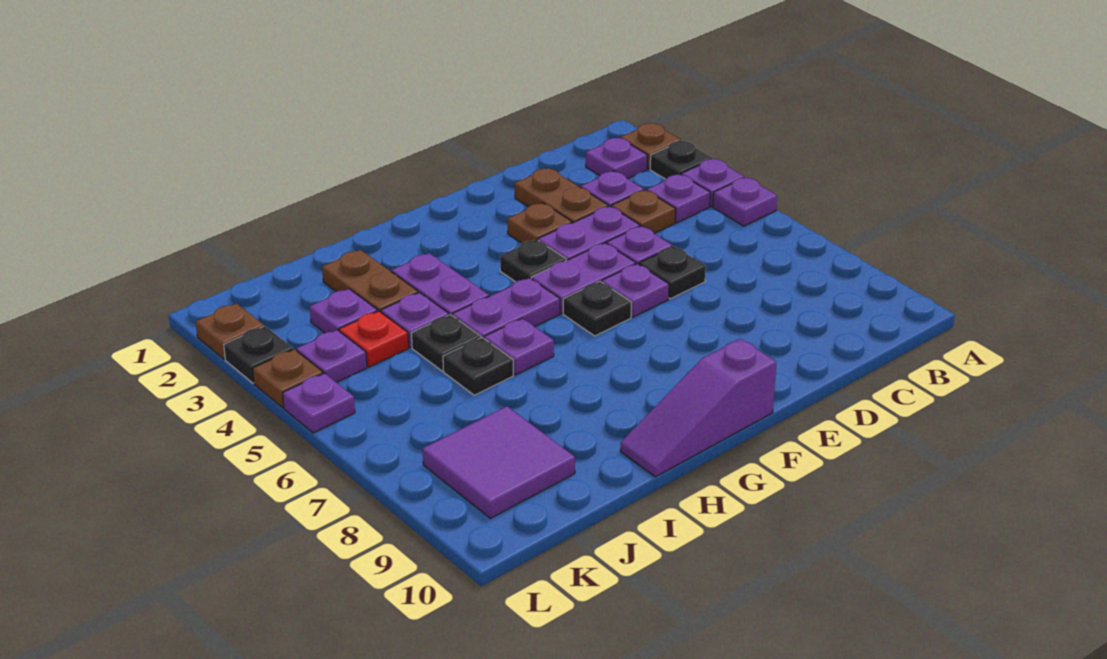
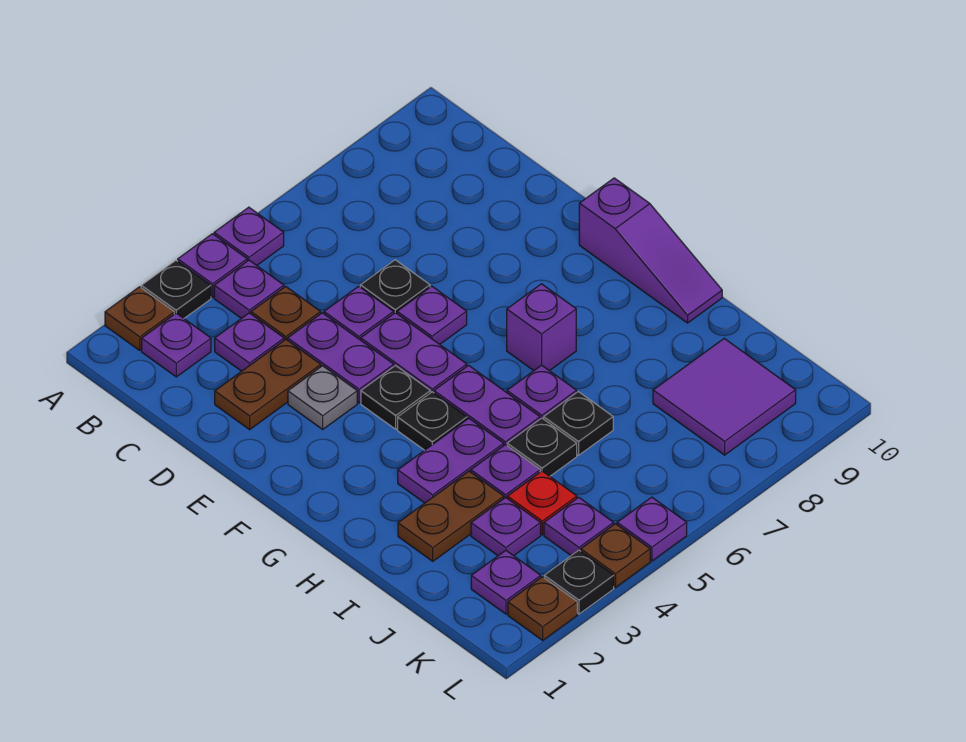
brown 1x1 plate [508,203,572,243] -> grey 1x1 plate [288,366,357,429]
black 1x1 plate [563,282,631,336] -> black 1x1 plate moved to [398,392,467,450]
none -> purple 1x1 brick [507,284,576,371]
none -> purple 1x1 plate [471,551,541,614]

